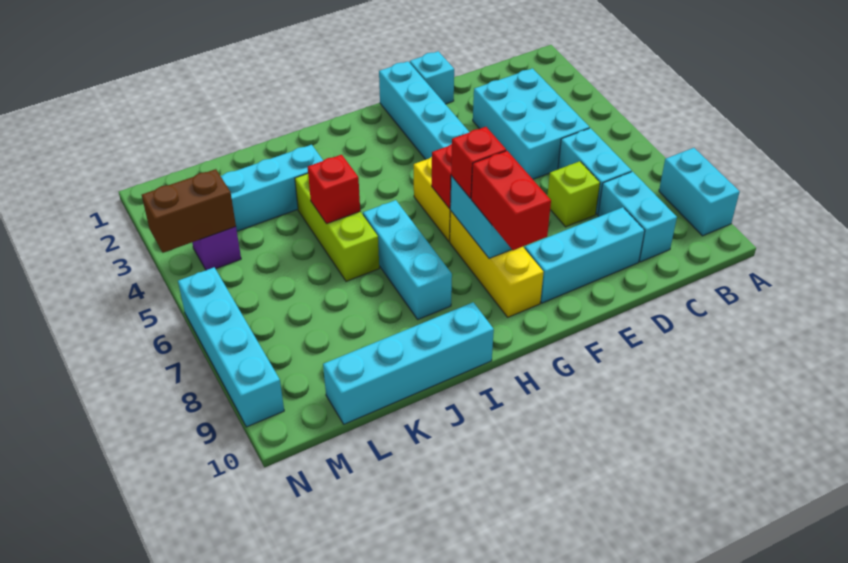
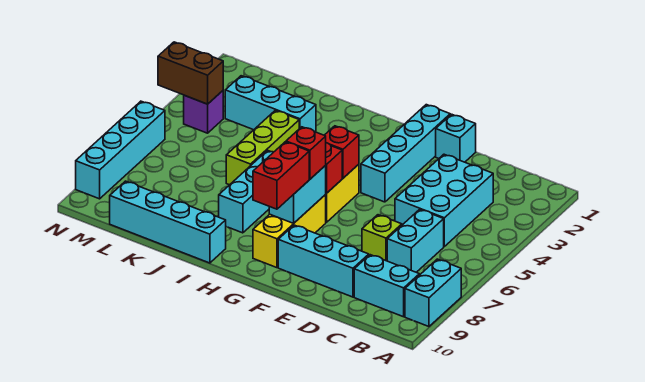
cyan 1x2 brick [598,172,677,262] -> cyan 1x2 brick turned to [354,255,419,317]
red 1x1 brick [308,155,360,224] -> red 1x1 brick moved to [324,126,359,178]

